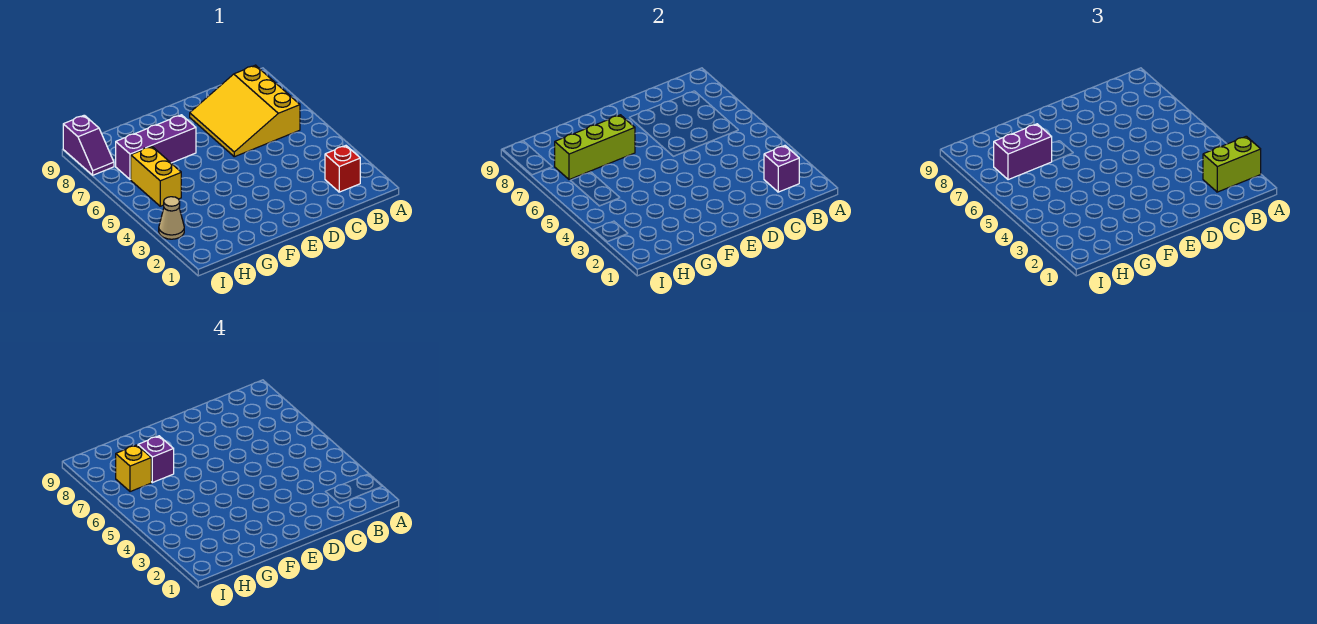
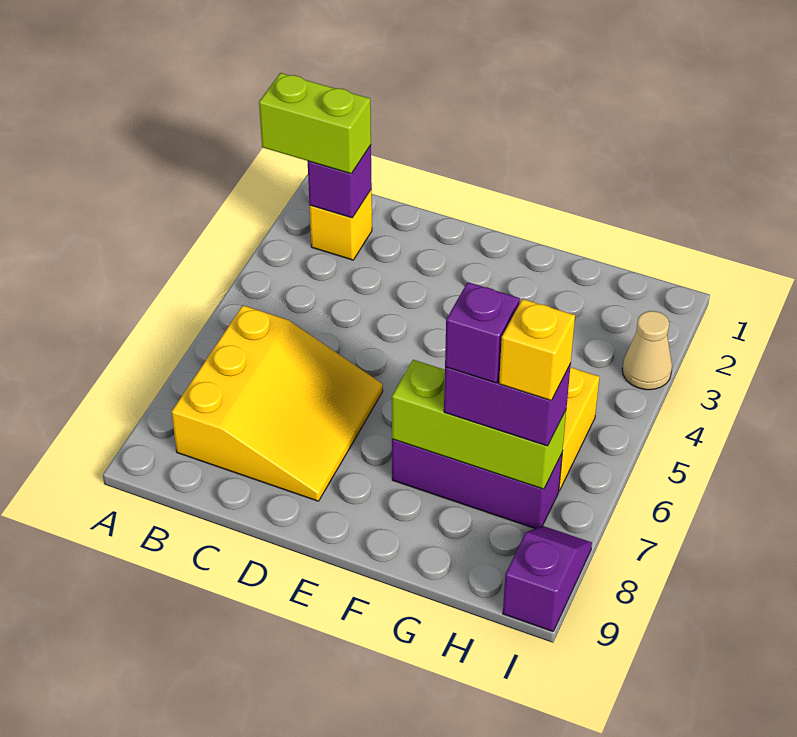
red 1x1 brick [325,146,360,192] -> yellow 1x1 brick [310,189,372,260]

